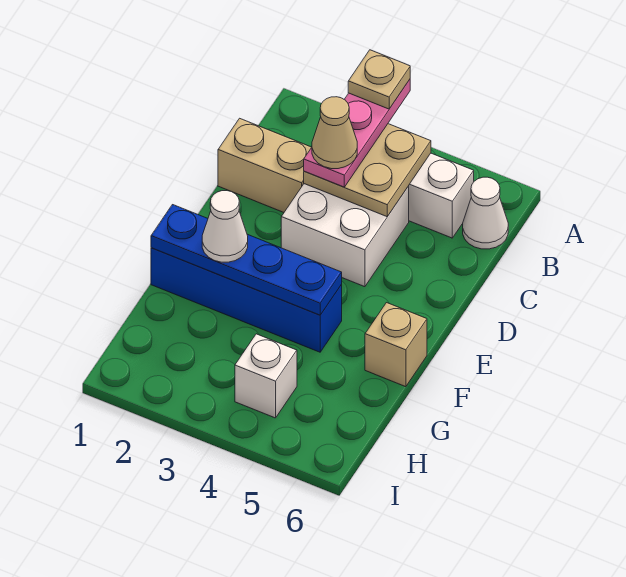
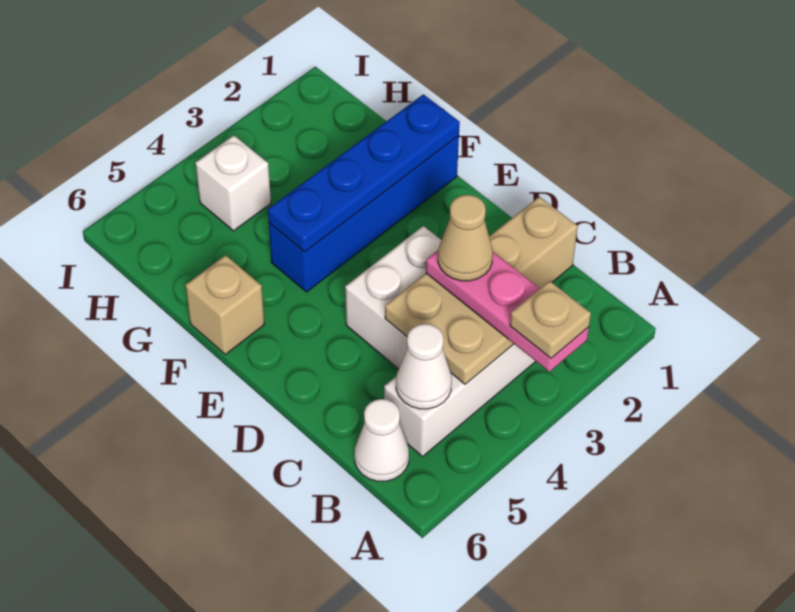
white 1x1 cone [202,191,248,262] -> white 1x1 cone moved to [396,324,452,409]

